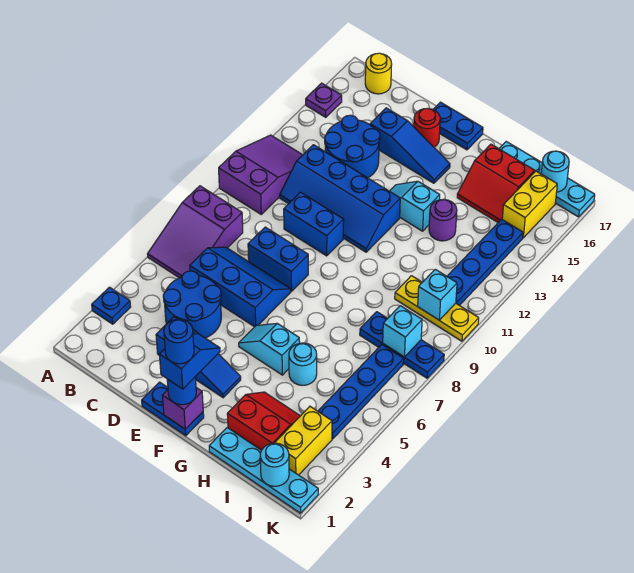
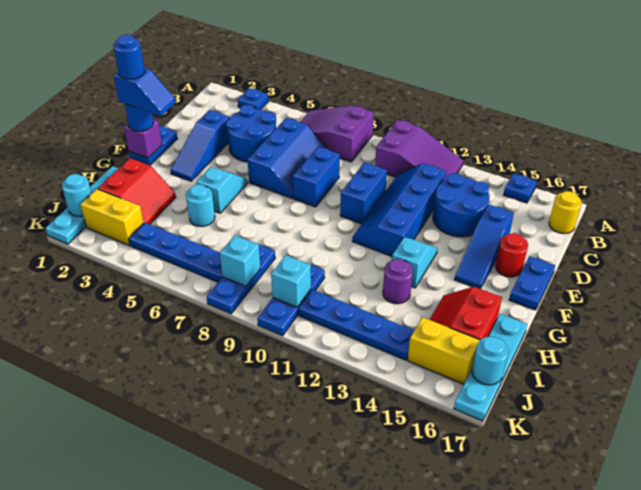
purple 1x1 plate [306,83,342,117] -> blue 1x1 plate [503,173,537,203]
yellow 1x3 plate [395,276,479,341] -> blue 1x3 plate [257,265,325,336]

